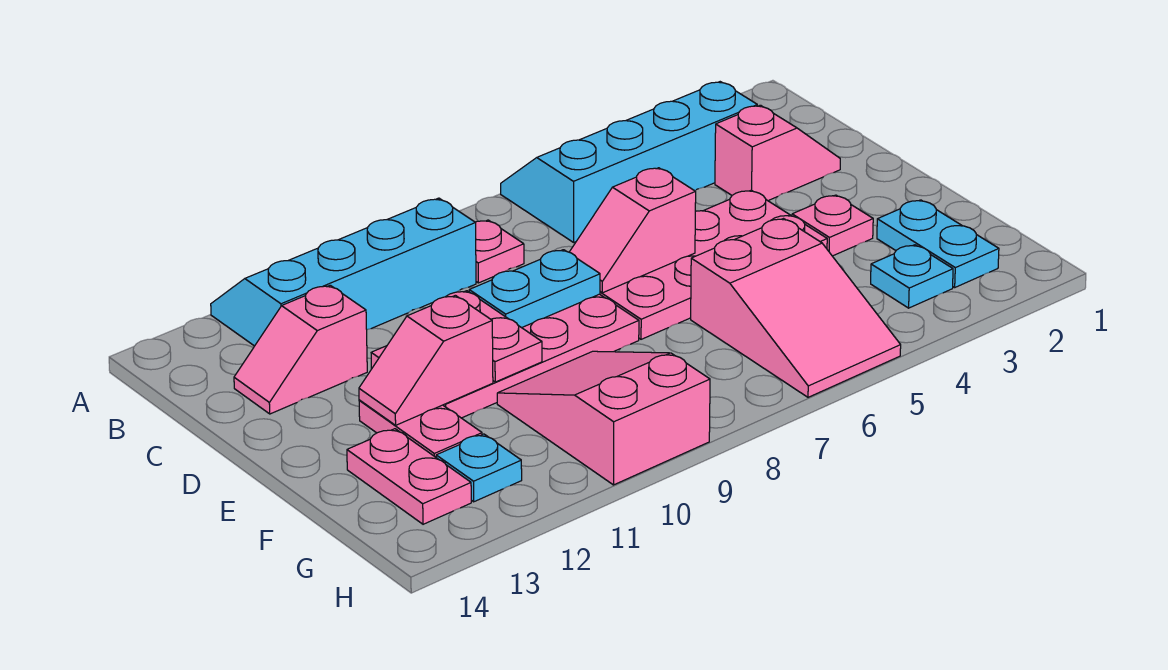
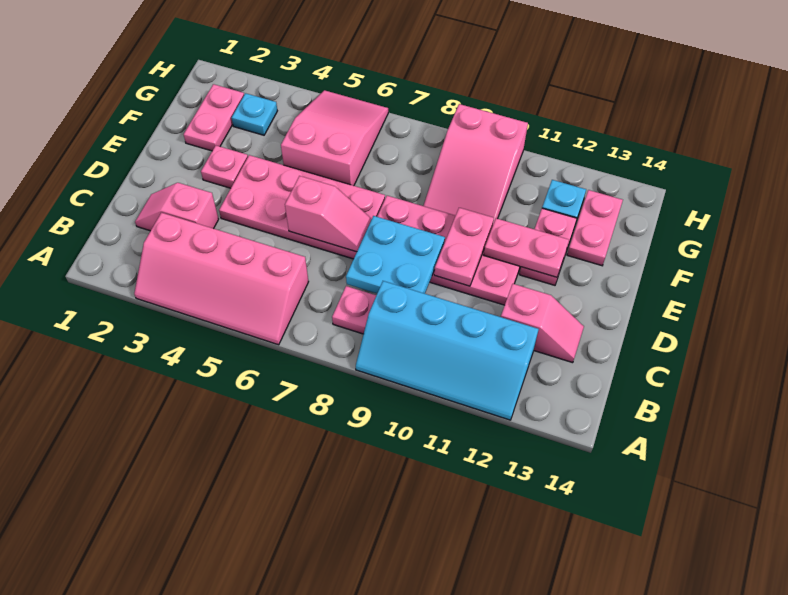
cyan 2x4 slope [501,82,757,242] -> pink 2x4 slope [134,213,309,345]
cyan 1x2 plate [469,250,600,328] -> cyan 2x2 plate [346,216,445,294]
pink 1x2 slope [359,295,493,425] -> pink 1x2 plate [484,218,569,277]
cyan 1x2 plate [877,200,999,287] -> pink 1x2 plate [184,84,244,151]

